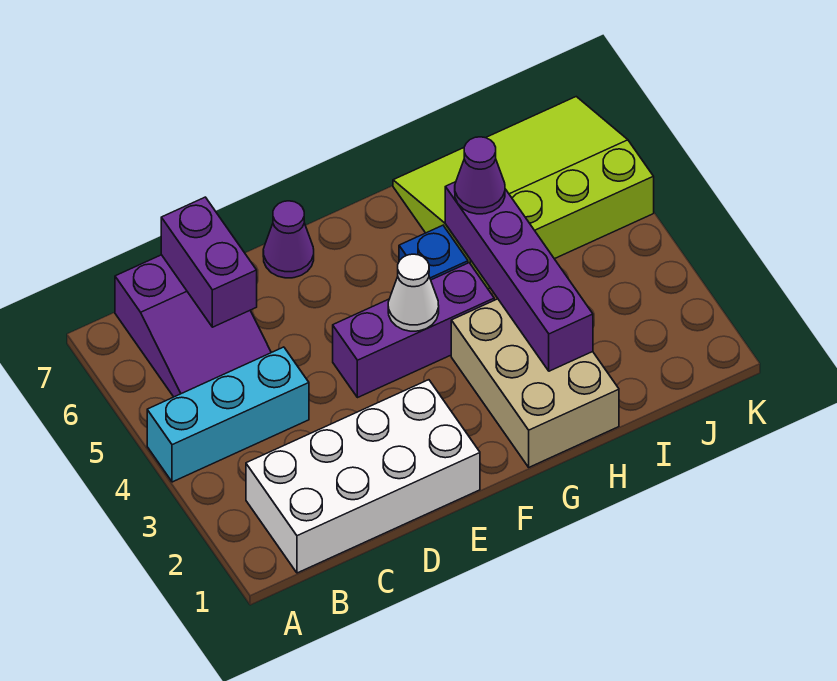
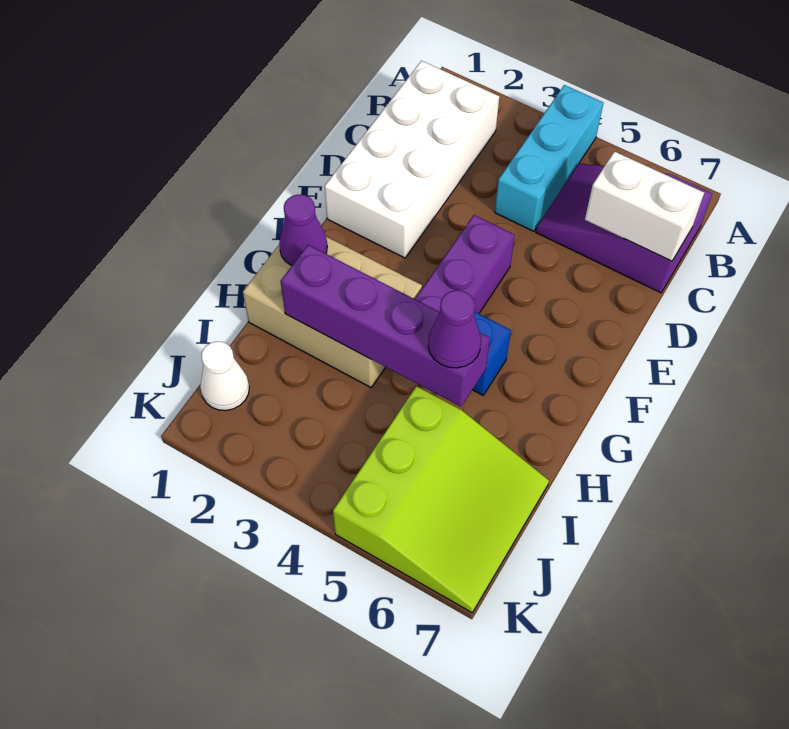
purple 1x2 brick [161,197,257,327] -> white 1x2 brick [585,152,704,261]
purple 1x1 cone [263,201,314,278] -> purple 1x1 cone moved to [279,195,327,265]
white 1x1 cone [388,254,439,331] -> white 1x1 cone moved to [200,342,249,411]
lime 3x4 slope [393,97,654,289] -> lime 3x3 slope [333,386,549,613]

